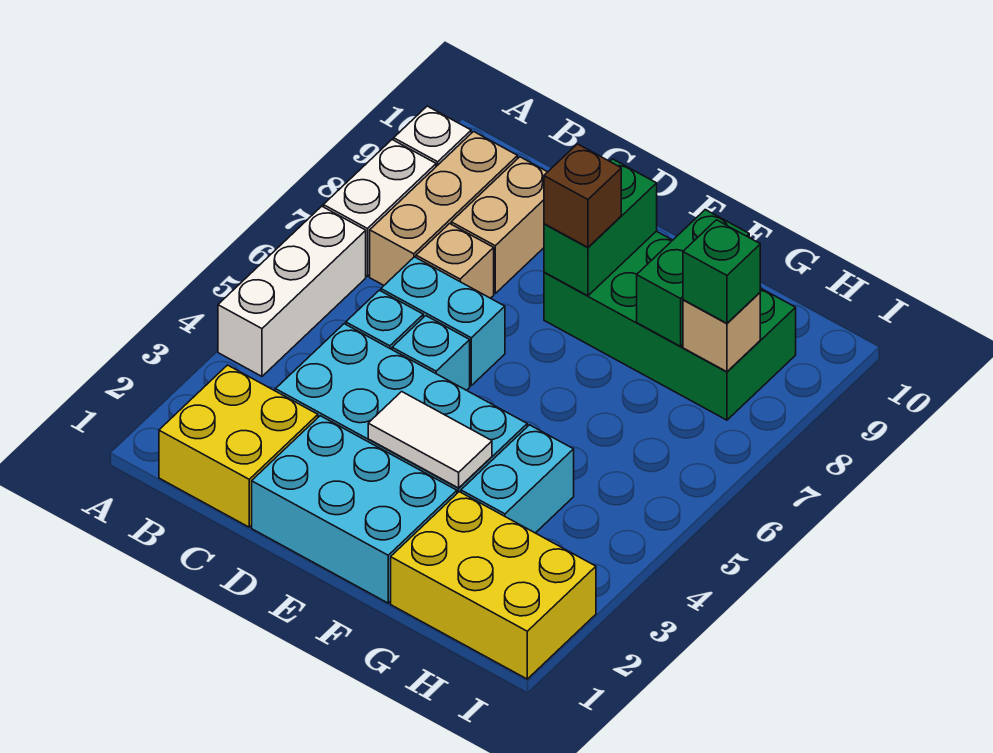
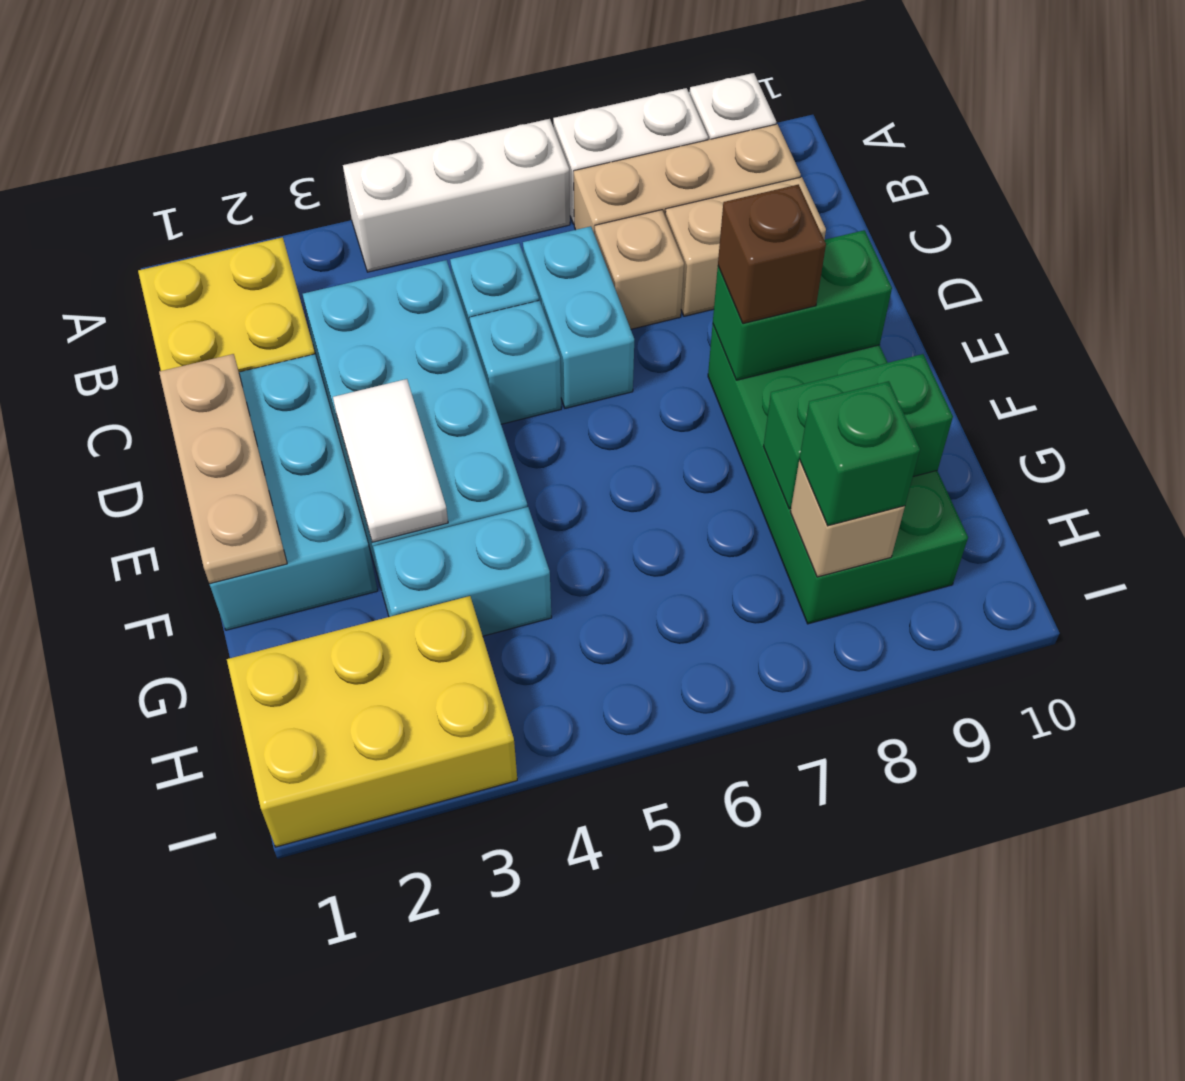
none -> tan 1x3 plate [159,354,287,584]
yellow 2x3 brick [391,492,596,679] -> yellow 2x3 brick turned to [227,596,517,847]

